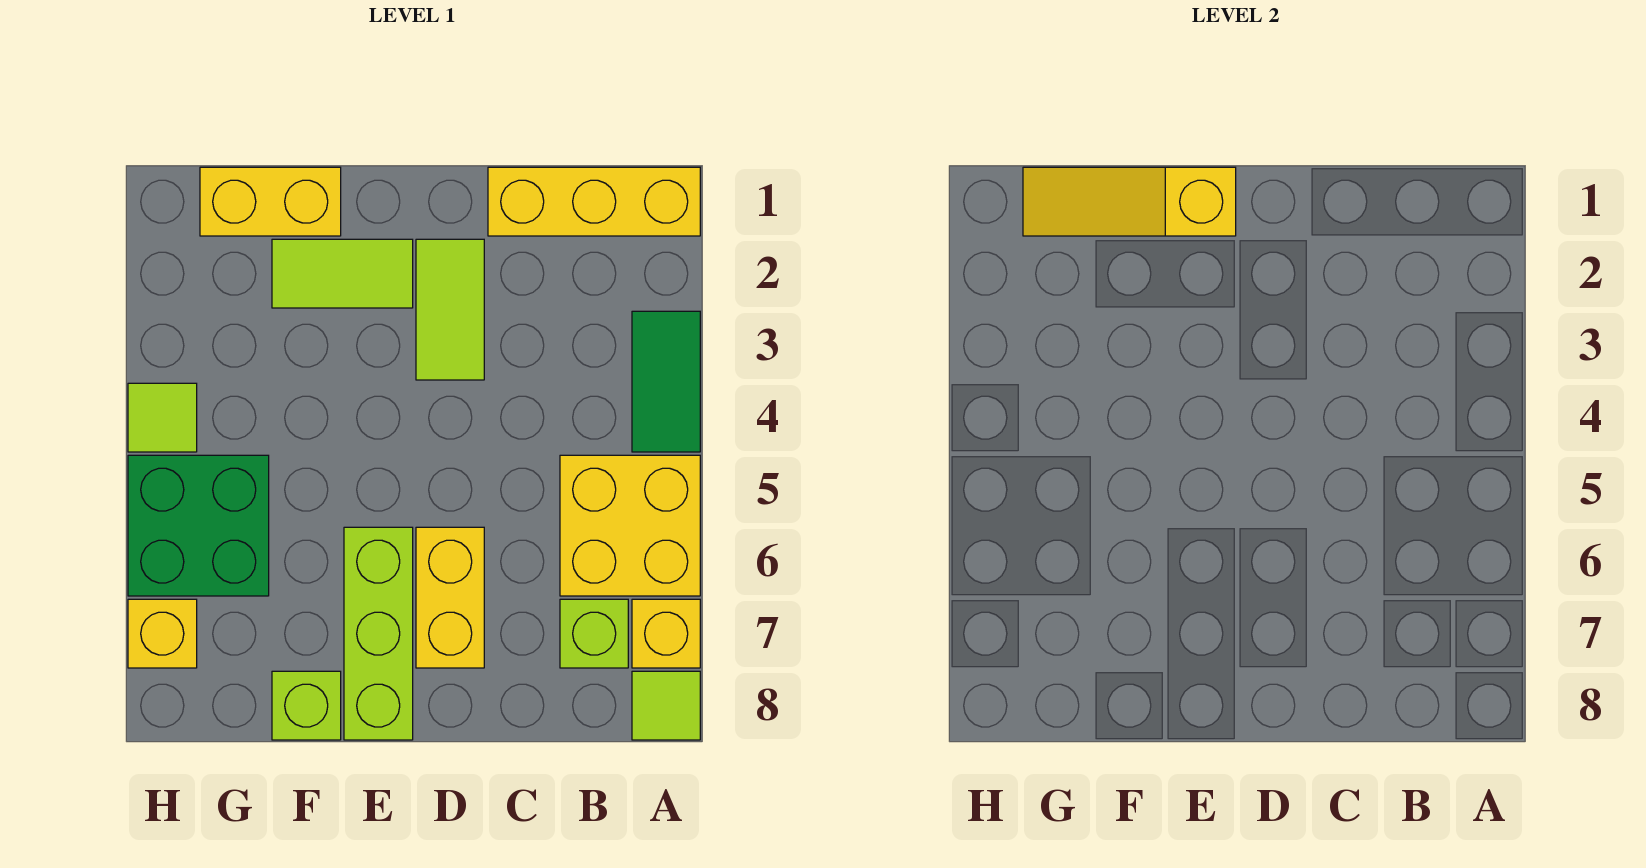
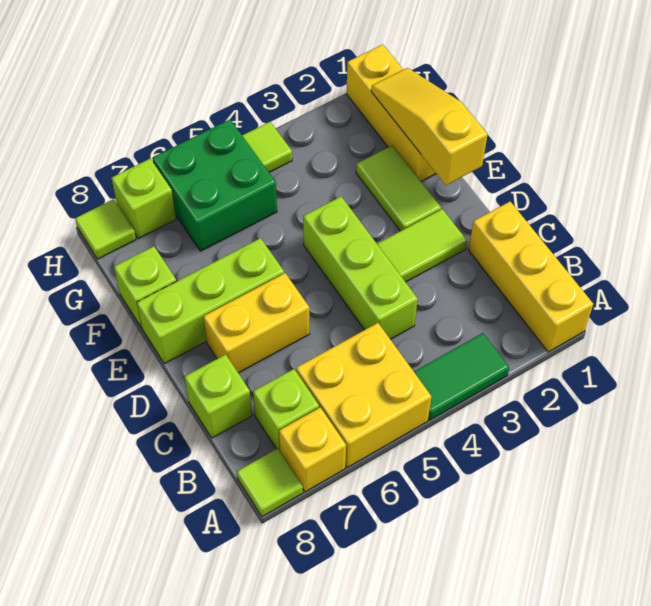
none -> lime 1x3 brick [303,197,418,339]
none -> lime 1x1 brick [184,354,252,438]
yellow 1x2 brick [200,167,341,236] -> yellow 1x3 brick [346,44,436,181]
yellow 1x1 brick [128,599,197,668] -> lime 1x1 brick [112,159,176,239]
none -> lime 1x1 tile [75,199,136,259]

